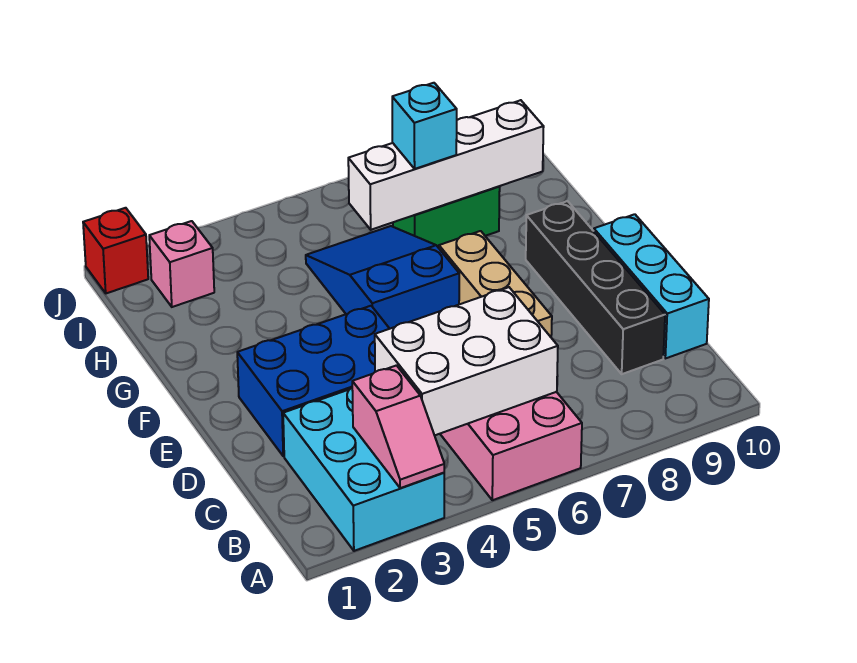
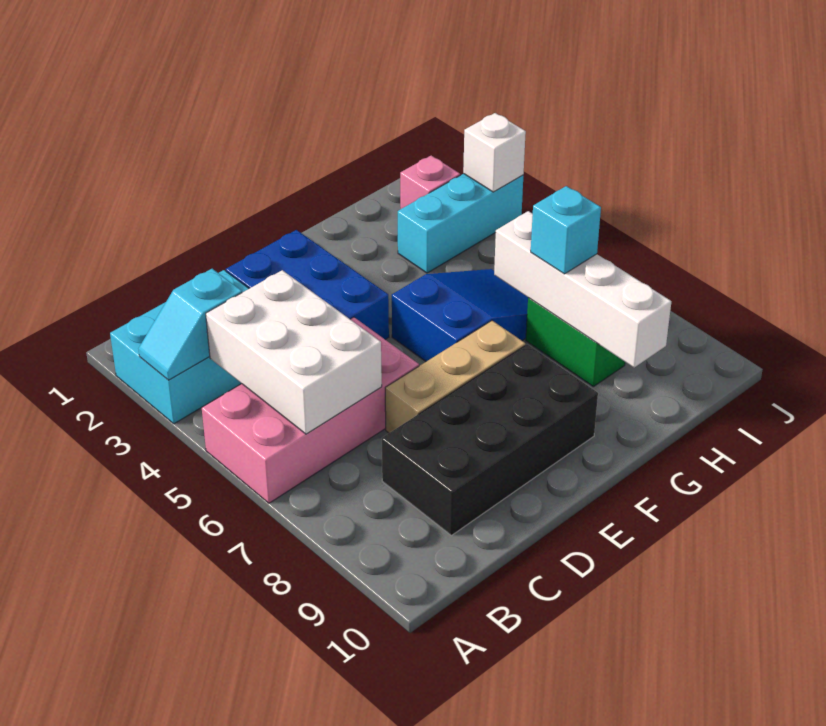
pink 1x2 slope [352,365,444,488] -> cyan 1x2 slope [139,269,242,380]
black 1x4 brick [526,201,665,374] -> black 2x4 brick [382,345,598,535]
cyan 1x3 brick [594,214,709,358] -> cyan 1x3 brick moved to [398,174,523,273]
red 1x1 brick [83,208,148,293] -> none
none -> white 1x1 brick [463,113,526,192]

